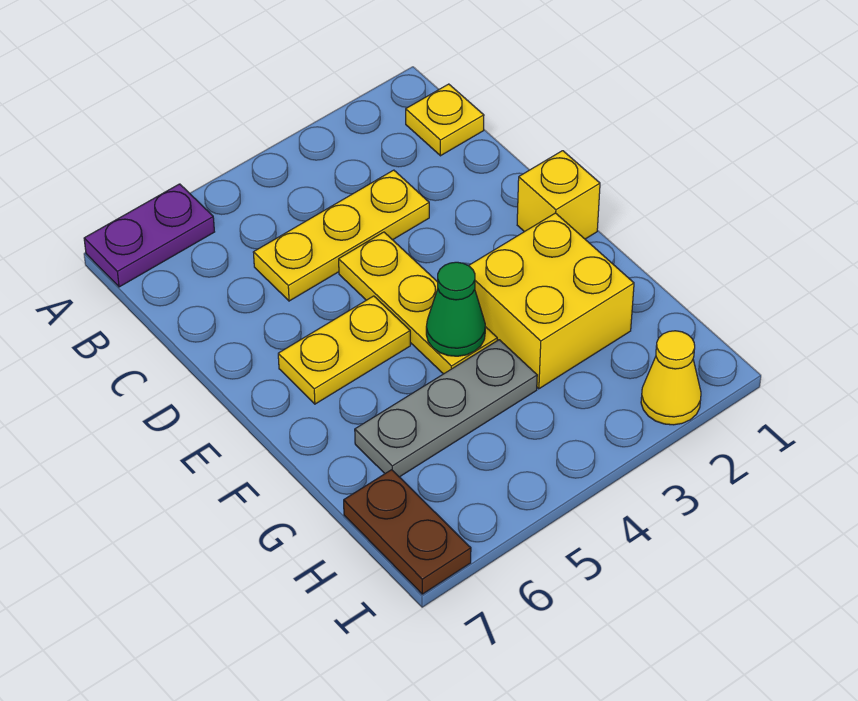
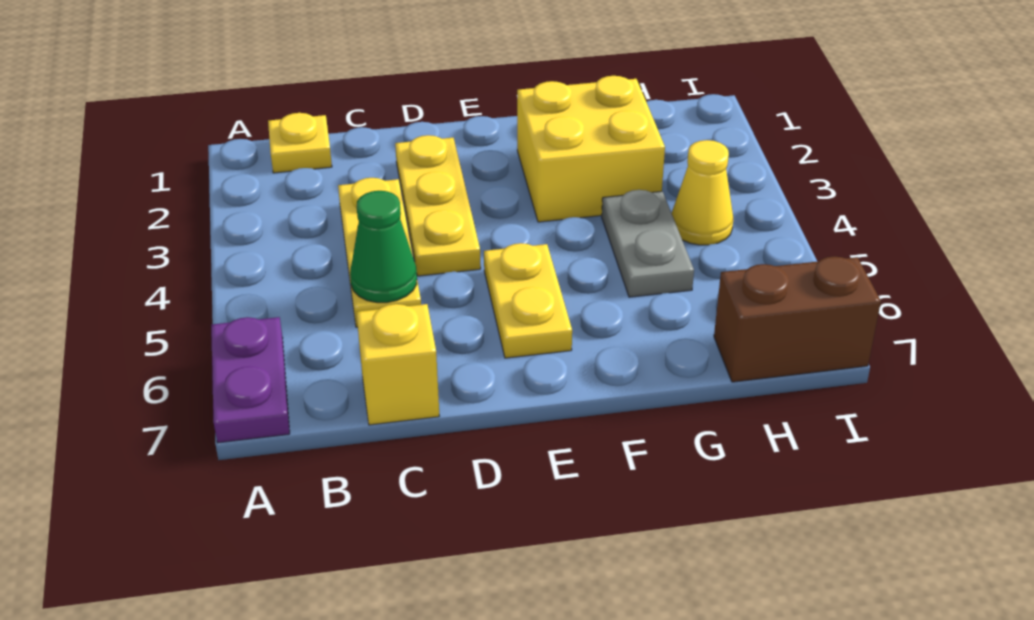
yellow 1x3 plate [339,232,497,374] -> yellow 1x3 plate turned to [395,135,481,276]
yellow 1x1 brick [517,151,600,239] -> yellow 1x1 brick moved to [356,304,439,425]
green 1x1 cone [426,262,485,356] -> green 1x1 cone moved to [350,191,417,303]
grey 1x3 plate [355,340,537,477] -> grey 1x2 plate [602,190,694,297]
brown 1x2 plate [344,470,471,594] -> brown 1x2 brick [714,256,881,382]
yellow 1x1 cone [641,331,701,425] -> yellow 1x1 cone moved to [672,140,733,245]

